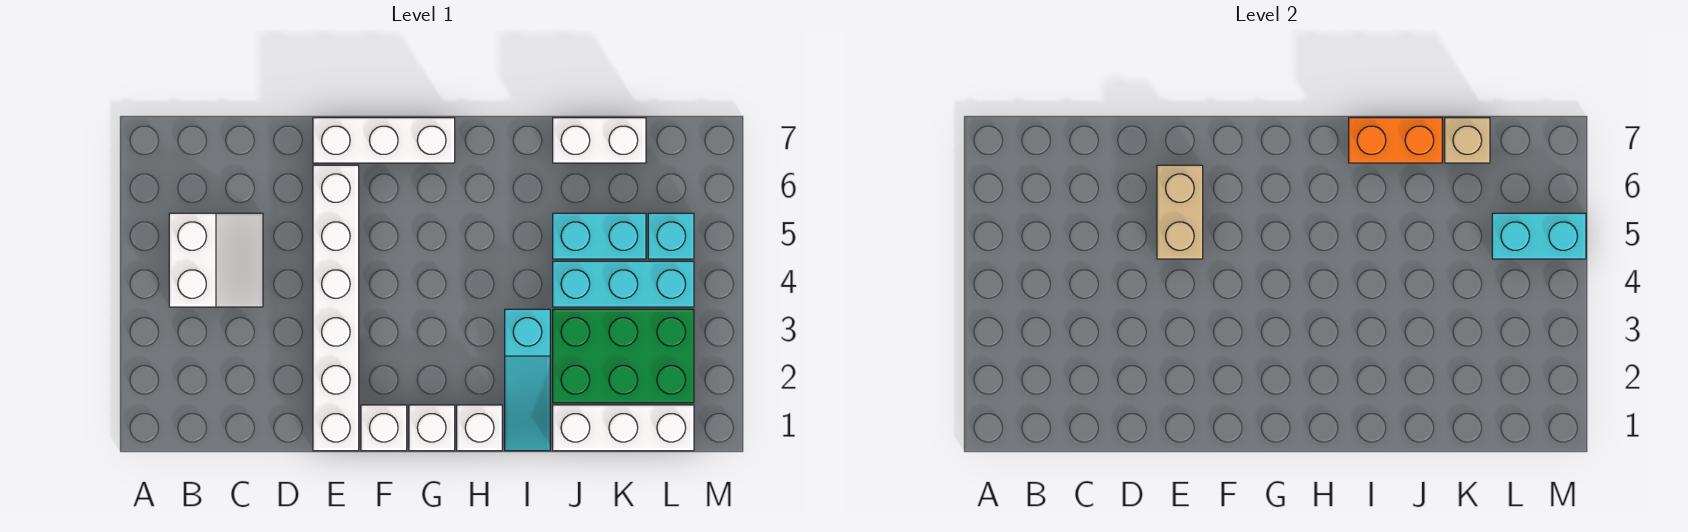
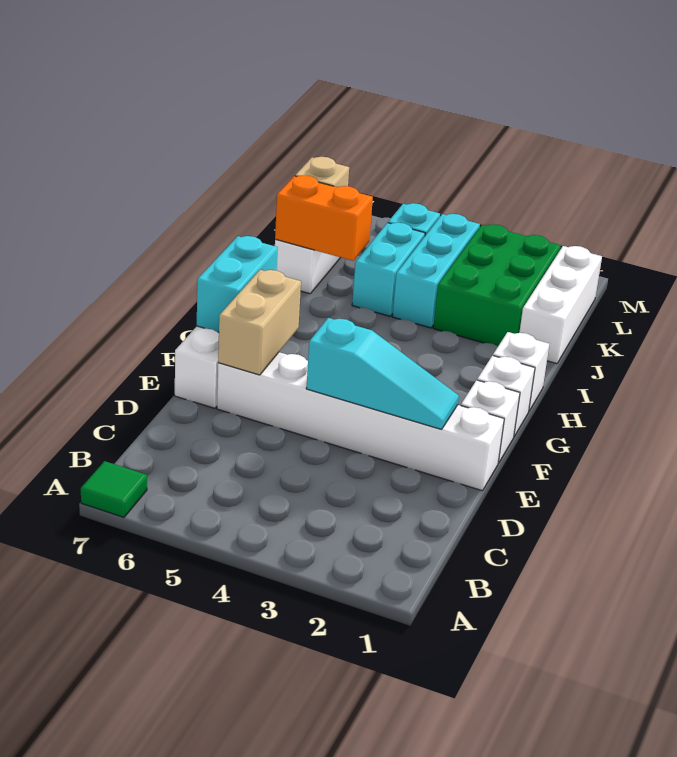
none -> green 1x1 tile [81,461,147,517]
white 2x2 slope [169,213,263,307] -> none
tan 1x2 brick [1157,165,1203,259] -> tan 1x2 brick turned to [218,270,301,375]
cyan 1x3 slope [505,309,550,451] -> cyan 1x3 slope moved to [306,318,459,429]
orange 1x2 brick [1349,118,1442,163] -> orange 1x2 brick turned to [275,175,373,261]
cyan 1x2 brick [1492,213,1586,259] -> cyan 1x2 brick moved to [197,236,278,332]

